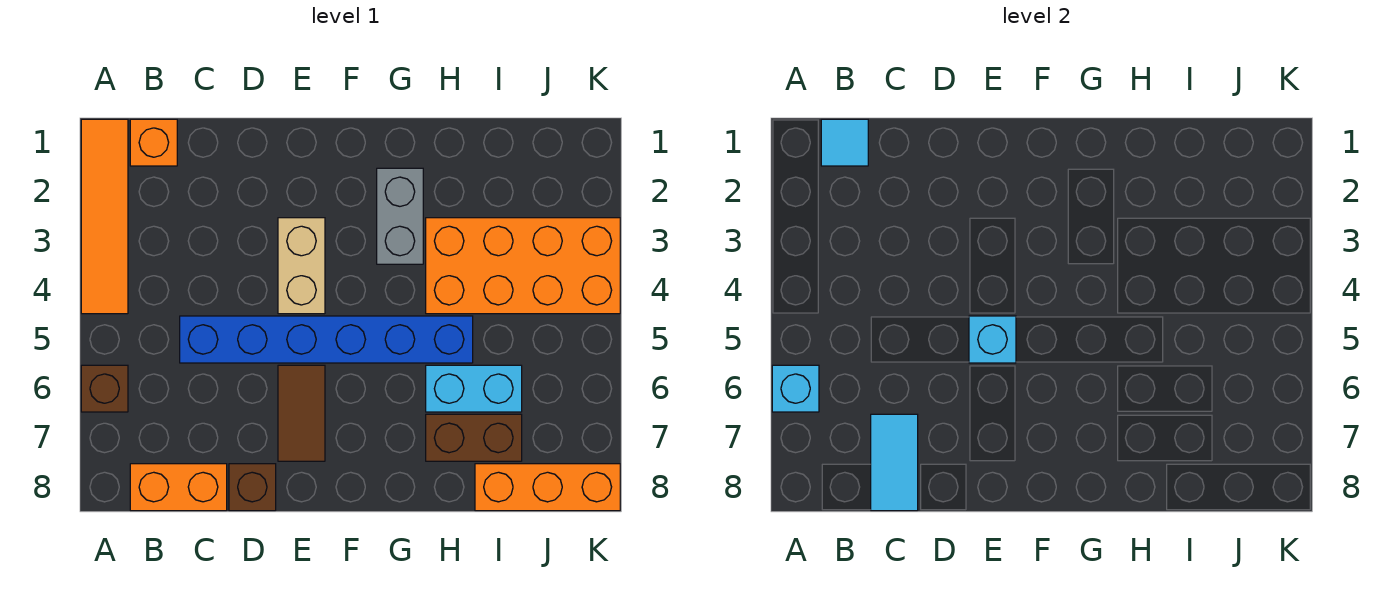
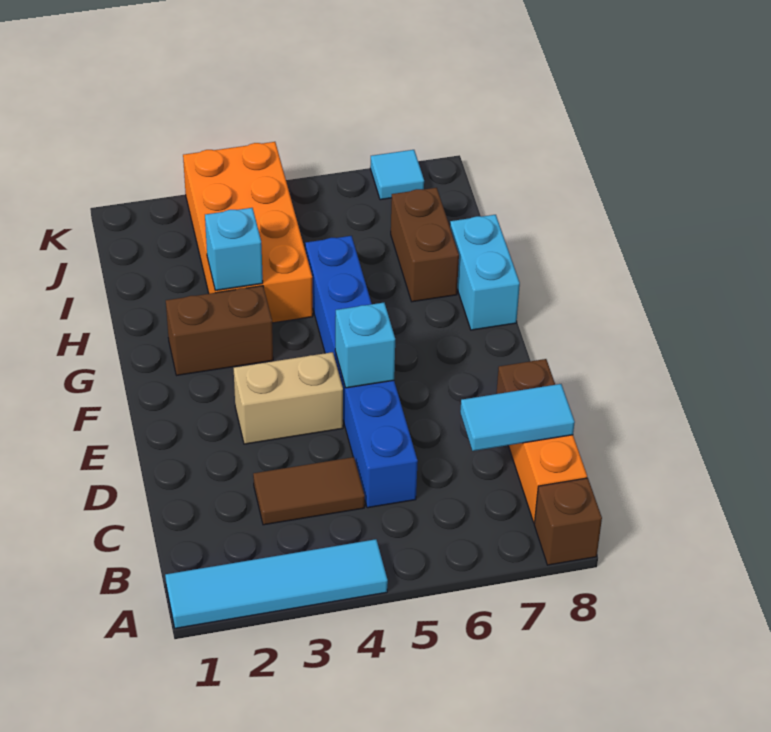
orange 1x4 tile [81,119,128,314] -> cyan 1x4 tile [165,539,388,628]
brown 1x1 brick [81,365,128,412] -> brown 1x1 brick moved to [534,478,602,565]
cyan 1x1 brick [772,365,819,412] -> cyan 1x1 brick moved to [205,208,263,290]
orange 1x1 brick [130,119,177,166] -> none
cyan 1x1 tile [821,119,868,166] -> cyan 1x1 tile moved to [370,150,424,200]
brown 1x2 tile [278,365,325,461] -> brown 1x2 tile moved to [253,457,365,525]
grey 1x2 brick [377,168,423,264] -> brown 1x2 brick [166,286,273,375]
cyan 1x2 brick [426,365,522,412] -> cyan 1x2 brick moved to [450,215,520,330]
orange 1x3 brick [475,464,620,511] -> none

